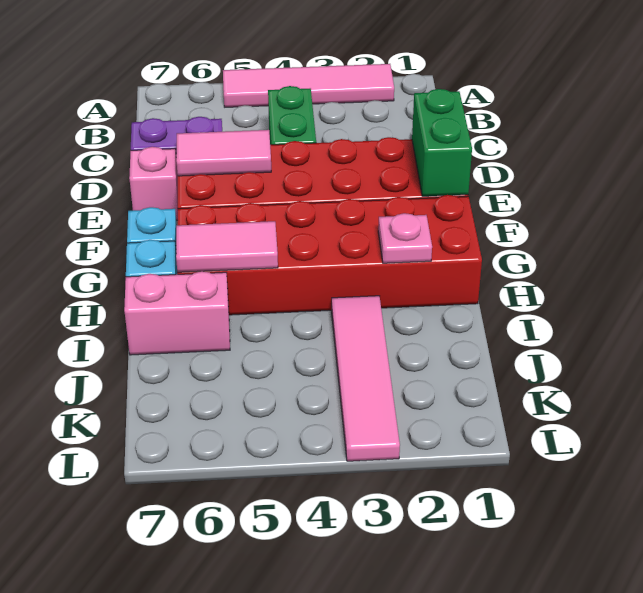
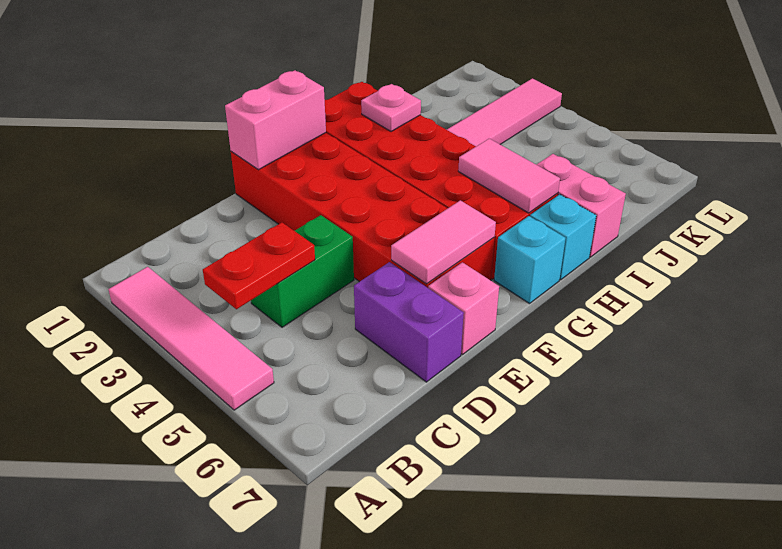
none -> red 1x2 plate [203,222,315,309]
green 1x2 brick [412,89,472,196] -> pink 1x2 brick [225,70,326,170]
pink 1x2 tile [176,130,271,176] -> pink 1x2 tile turned to [391,200,496,284]

